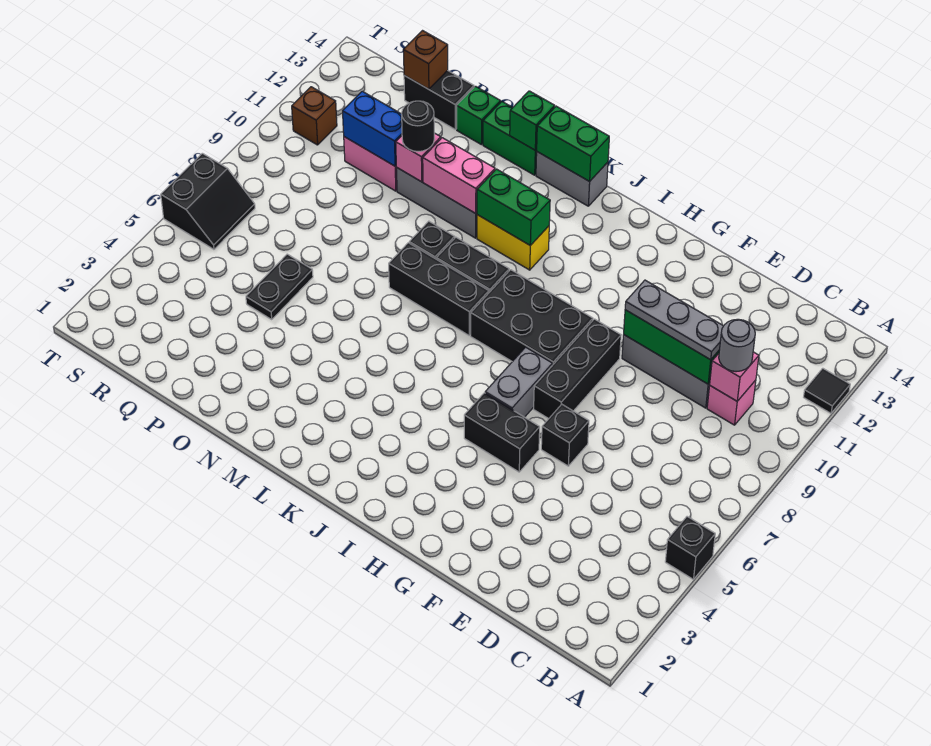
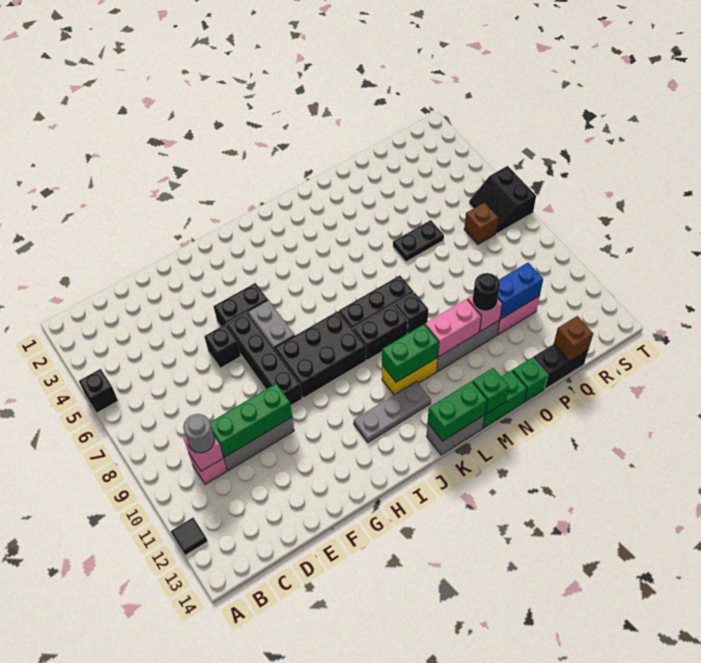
grey 1x3 plate [625,280,723,360] -> grey 1x3 plate moved to [354,381,431,442]
black 1x3 brick [534,319,621,419] -> black 1x4 brick [226,312,302,405]
black 1x2 plate [246,254,313,319] -> black 1x2 plate turned to [393,220,444,262]
brown 1x1 brick [292,87,337,145] -> brown 1x1 brick moved to [464,203,498,244]

